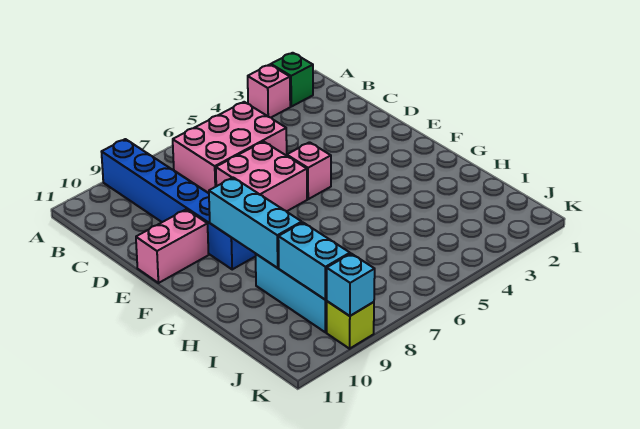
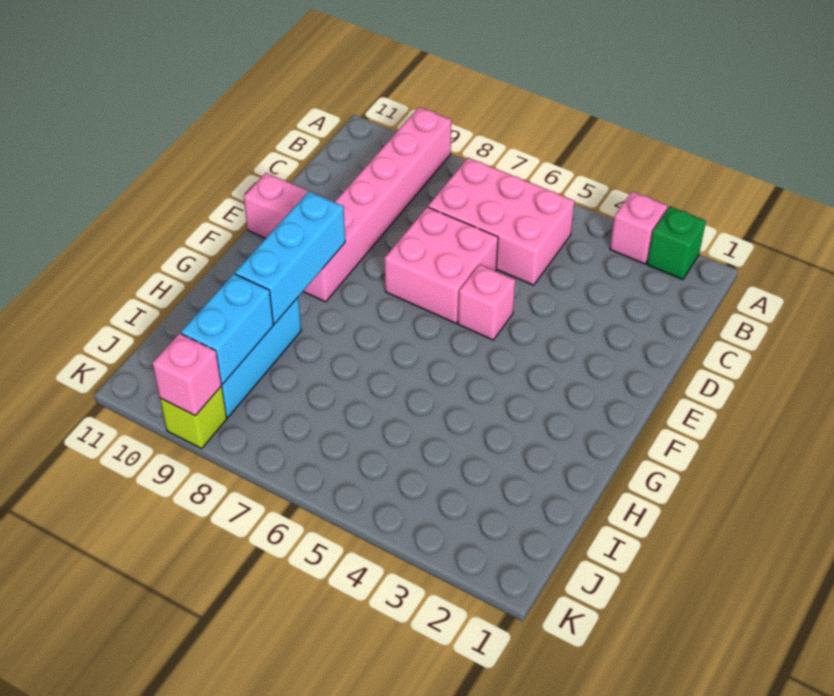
blue 1x6 brick [102,139,256,269] -> pink 1x6 brick [303,107,451,302]
cyan 1x1 brick [326,254,375,316] -> pink 1x1 brick [152,333,221,416]

